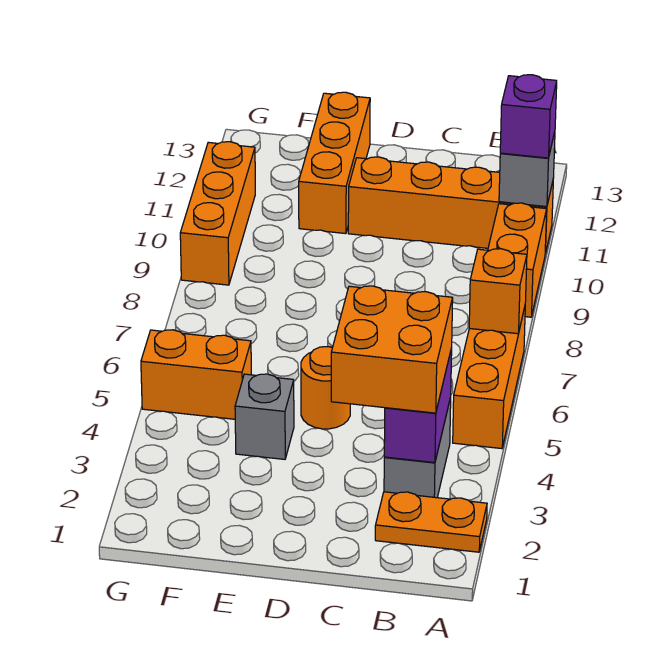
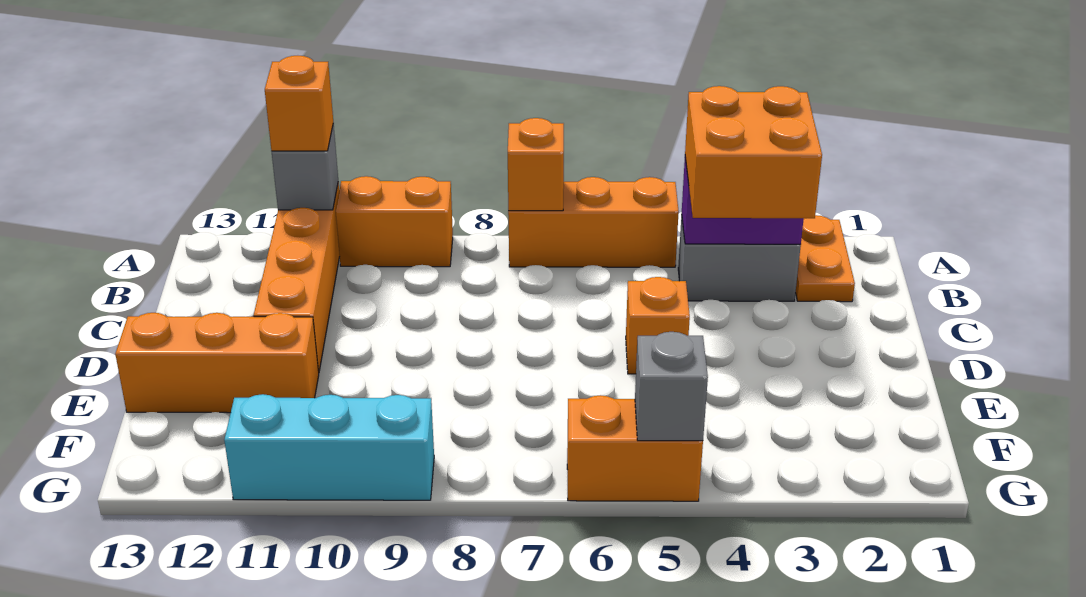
purple 1x1 brick [500,75,557,158] -> orange 1x1 brick [265,56,333,151]
orange 1x1 round brick [301,347,350,429] -> orange 1x1 brick [626,277,690,374]
grey 1x1 brick [235,374,294,459] -> grey 1x1 brick moved to [635,332,708,441]
orange 1x2 brick [141,330,251,419] -> orange 1x2 brick turned to [567,395,703,501]
orange 1x3 brick [180,142,255,285] -> cyan 1x3 brick [224,394,434,500]

